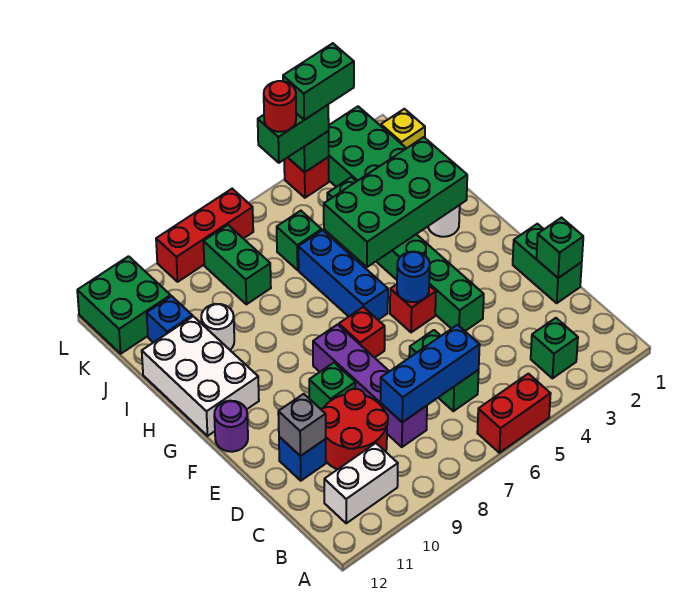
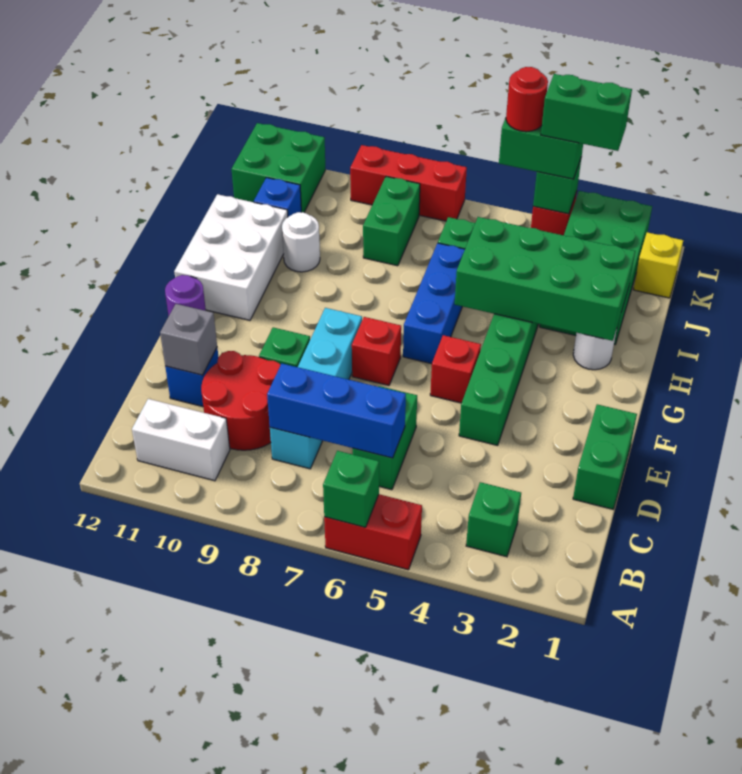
purple 1x4 brick [313,324,427,447] -> cyan 1x4 brick [270,308,362,469]
green 1x1 brick [536,218,583,278] -> green 1x1 brick moved to [323,451,379,527]
blue 1x1 round brick [397,252,430,302] -> none

